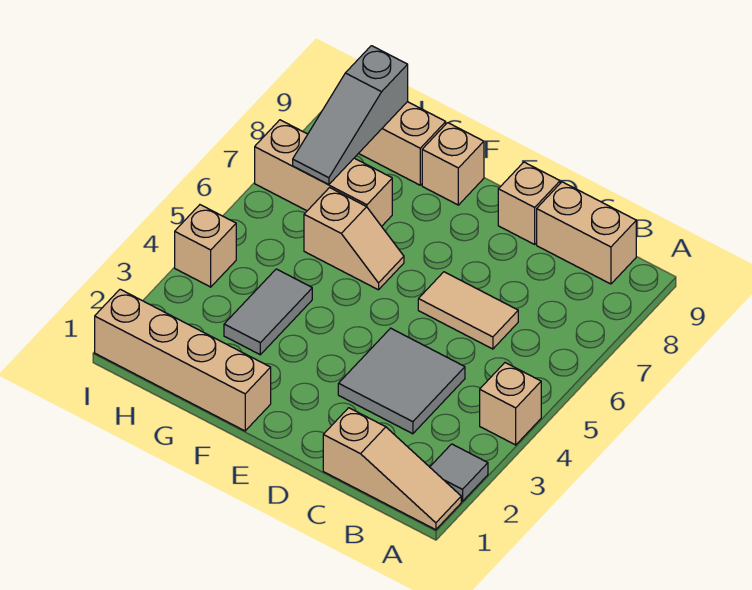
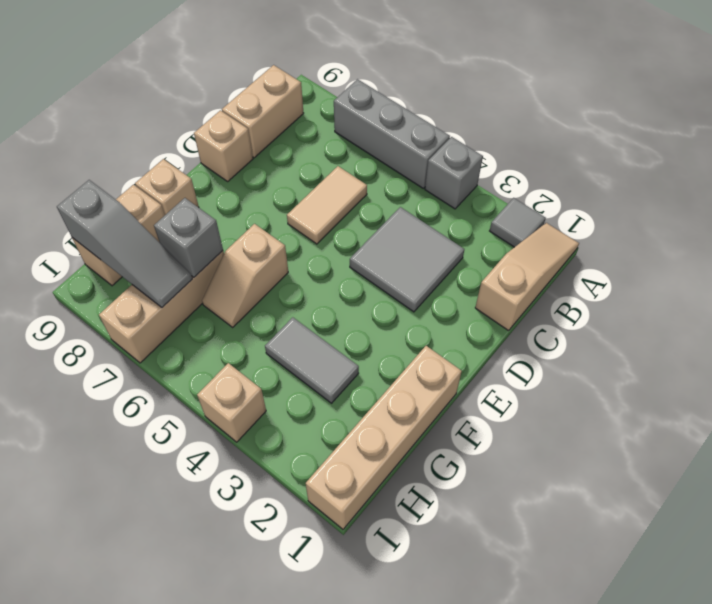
tan 1x1 brick [480,363,541,445] -> grey 1x1 brick [425,137,483,209]
none -> grey 1x3 brick [334,79,450,188]
tan 1x2 slope [304,188,404,290] -> tan 1x2 slope turned to [202,224,288,327]
none -> grey 1x1 brick [154,198,223,277]

